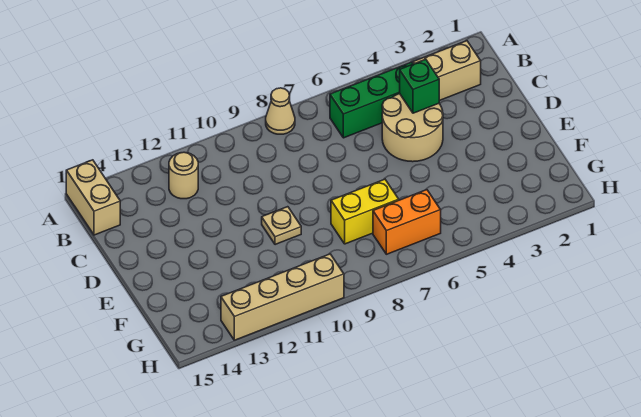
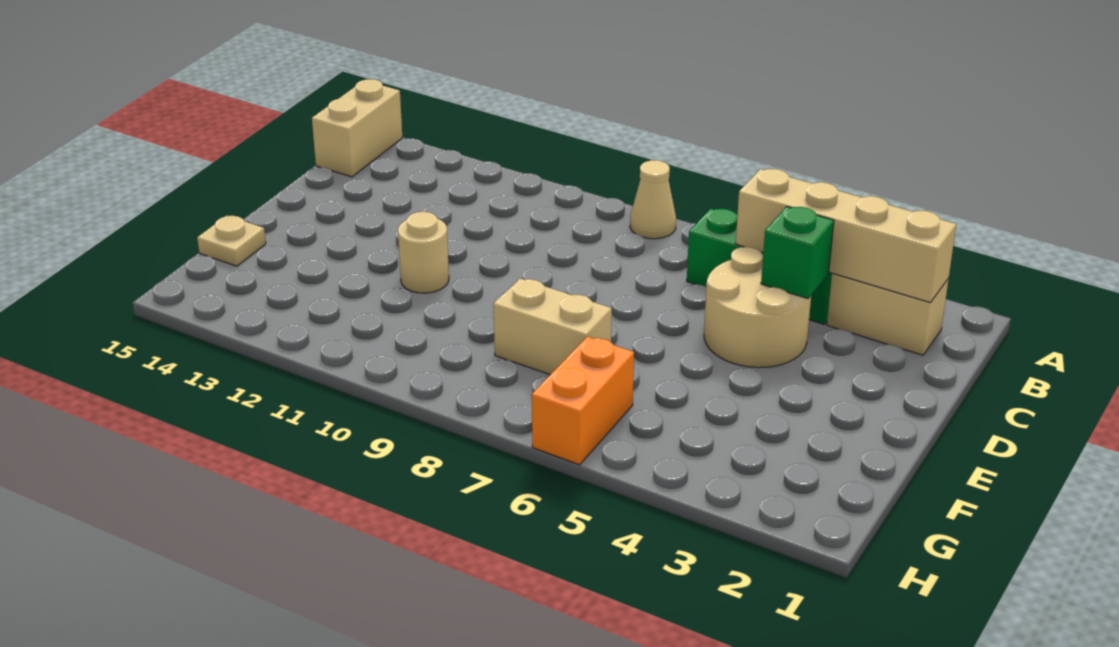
tan 1x1 round brick [169,152,198,199] -> tan 1x1 round brick moved to [398,212,449,293]
tan 1x1 plate [262,207,301,245] -> tan 1x1 plate moved to [197,216,266,266]
yellow 1x2 brick [331,179,399,244] -> tan 1x2 brick [493,278,612,375]
orange 1x2 brick [373,190,441,254] -> orange 1x2 brick turned to [532,337,634,465]
tan 1x4 brick [221,254,344,340] -> tan 1x4 brick moved to [736,169,956,302]

